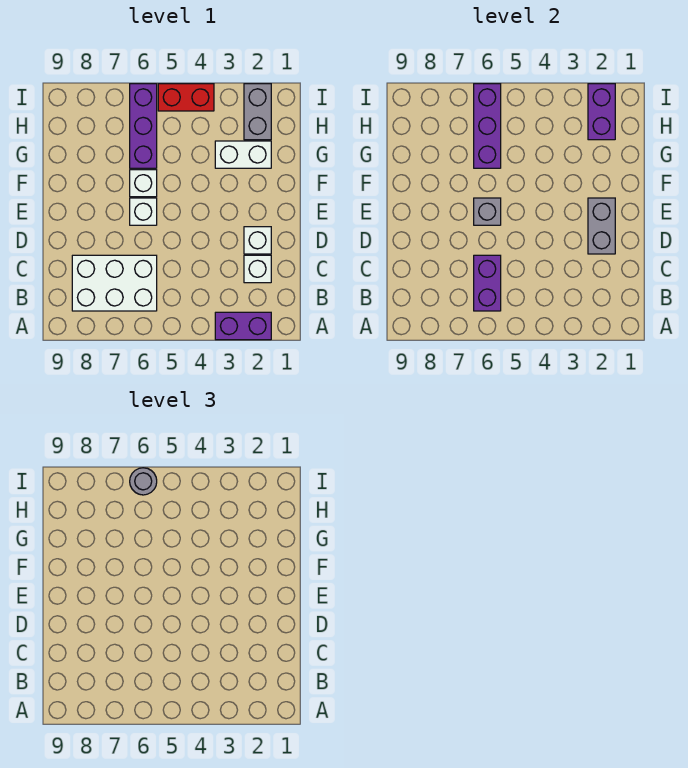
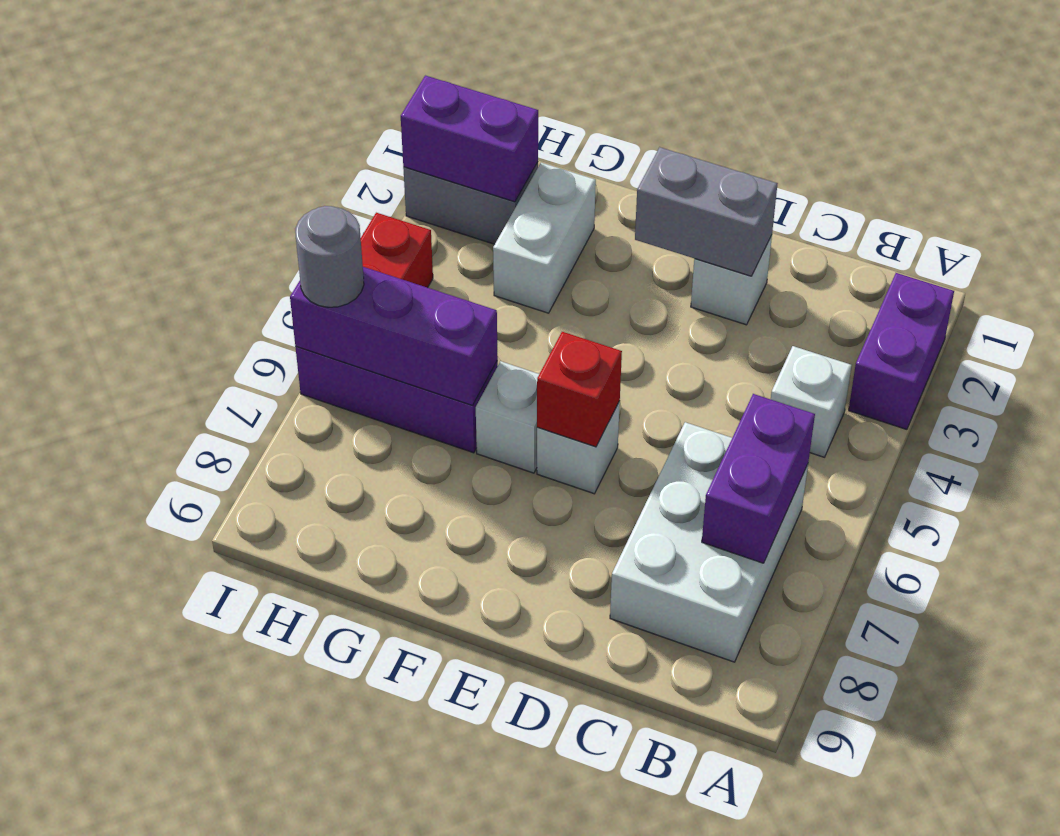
purple 1x2 brick [474,255,501,311] -> purple 1x2 brick turned to [702,394,815,563]
white 1x1 brick [244,255,271,283] -> white 1x1 brick moved to [771,346,852,457]
grey 1x1 brick [474,198,501,225] -> red 1x1 brick [537,332,622,447]

